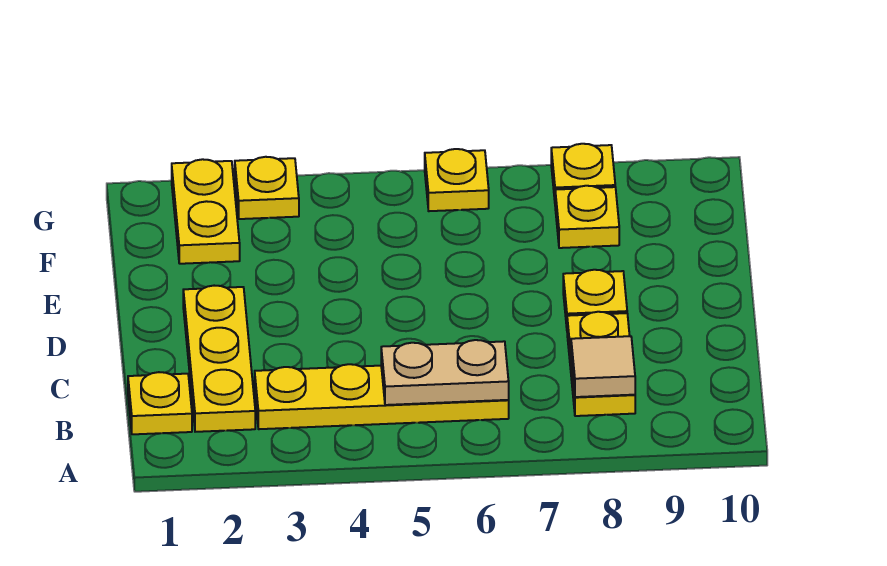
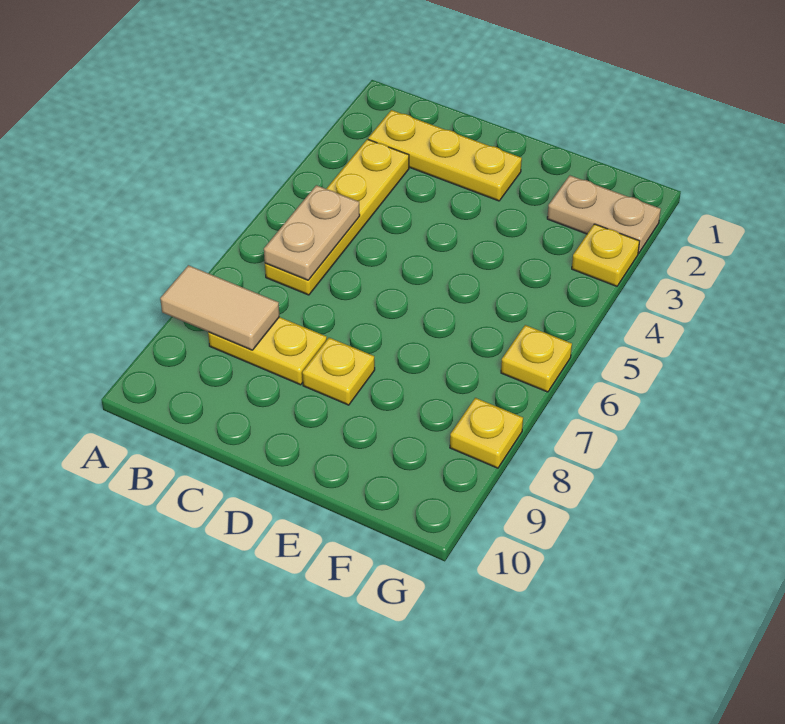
yellow 1x1 plate [128,372,192,434] -> none
tan 1x1 tile [571,336,635,397] -> tan 1x2 tile [160,265,279,350]
yellow 1x2 plate [172,159,240,264] -> tan 1x2 plate [547,175,661,253]
yellow 1x1 plate [555,186,619,248] -> none

